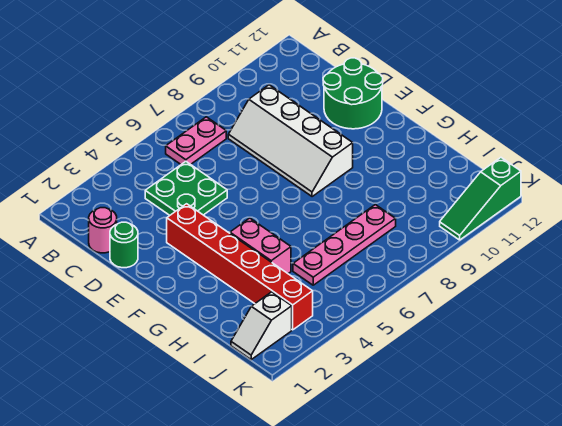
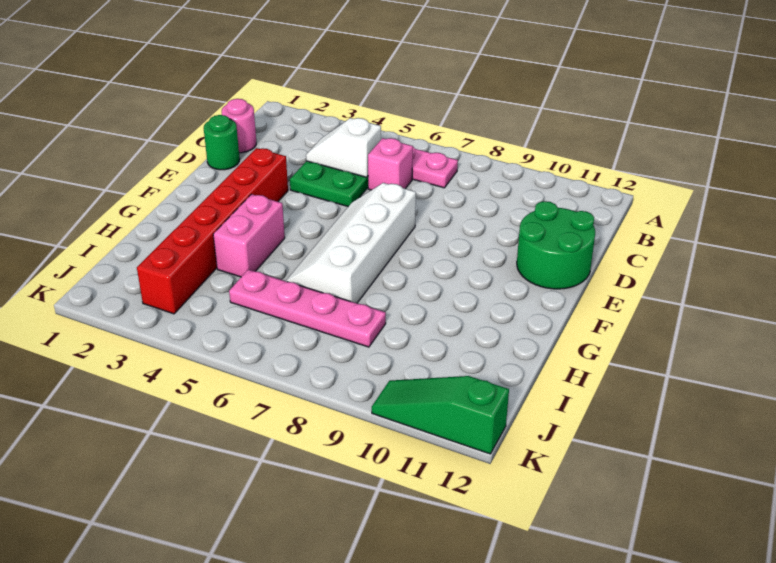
none -> pink 1x1 brick [368,138,413,190]
white 2x4 slope [228,85,353,197] -> white 2x4 slope moved to [286,183,416,303]
white 1x2 slope [231,292,292,360] -> white 1x2 slope moved to [306,118,381,177]

